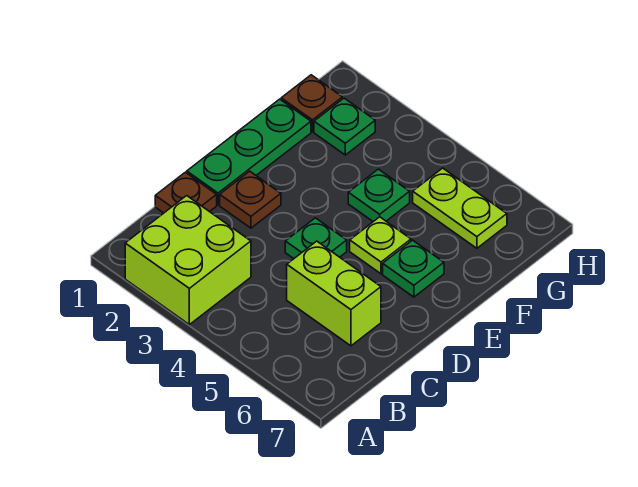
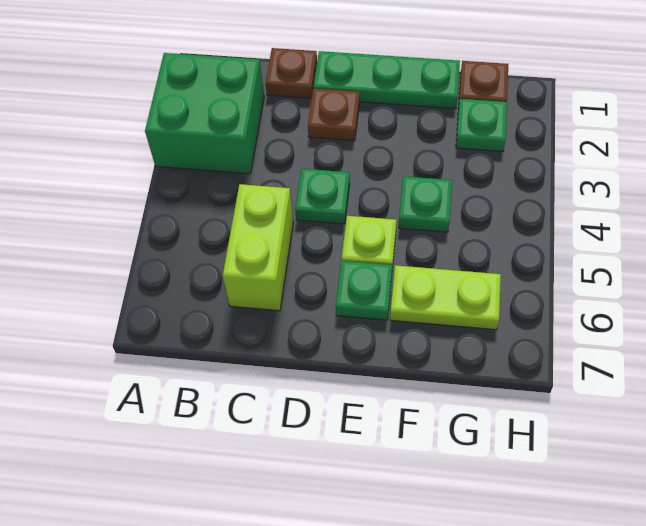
lime 2x2 brick [125,196,251,325] -> green 2x2 brick [145,53,264,174]
lime 1x2 plate [413,168,507,248] -> lime 1x2 plate turned to [390,265,501,330]

